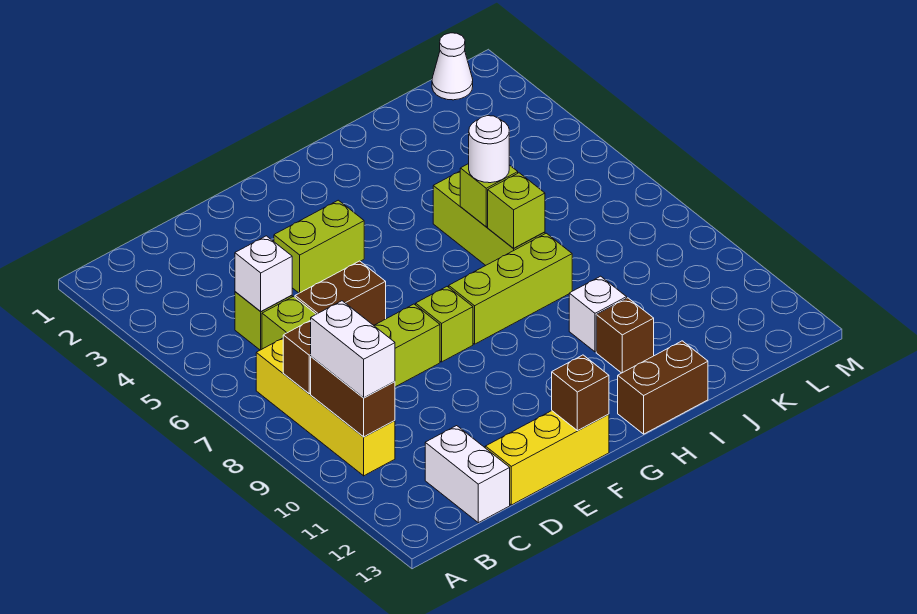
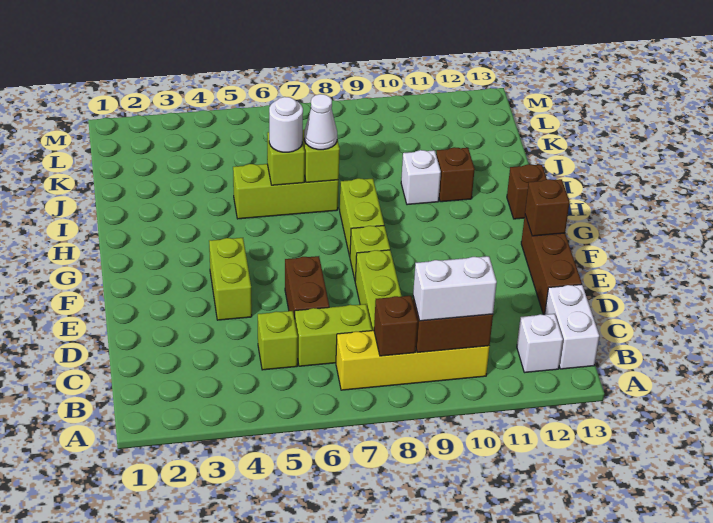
white 1x1 brick [235,236,292,311] -> white 1x1 brick moved to [517,314,563,373]
white 1x2 brick [425,426,510,523] -> white 1x2 brick turned to [545,284,599,369]
yellow 1x3 brick [485,411,609,505] -> brown 1x3 brick [521,215,582,315]
lime 1x3 brick [449,233,572,344] -> lime 1x2 brick [340,178,384,256]
brown 1x2 brick [618,341,708,434] -> brown 1x1 brick [507,164,547,219]
white 1x1 cone [432,33,473,100] -> white 1x1 cone moved to [304,94,337,150]

